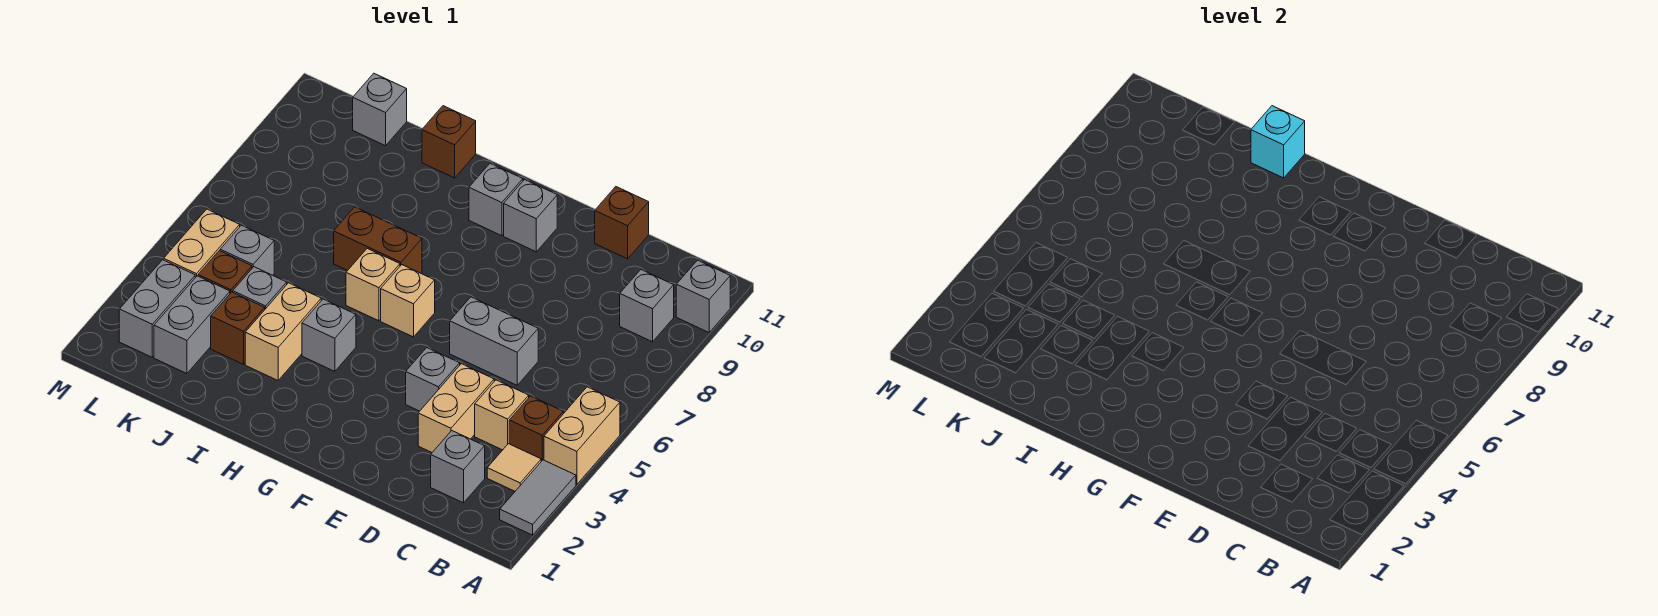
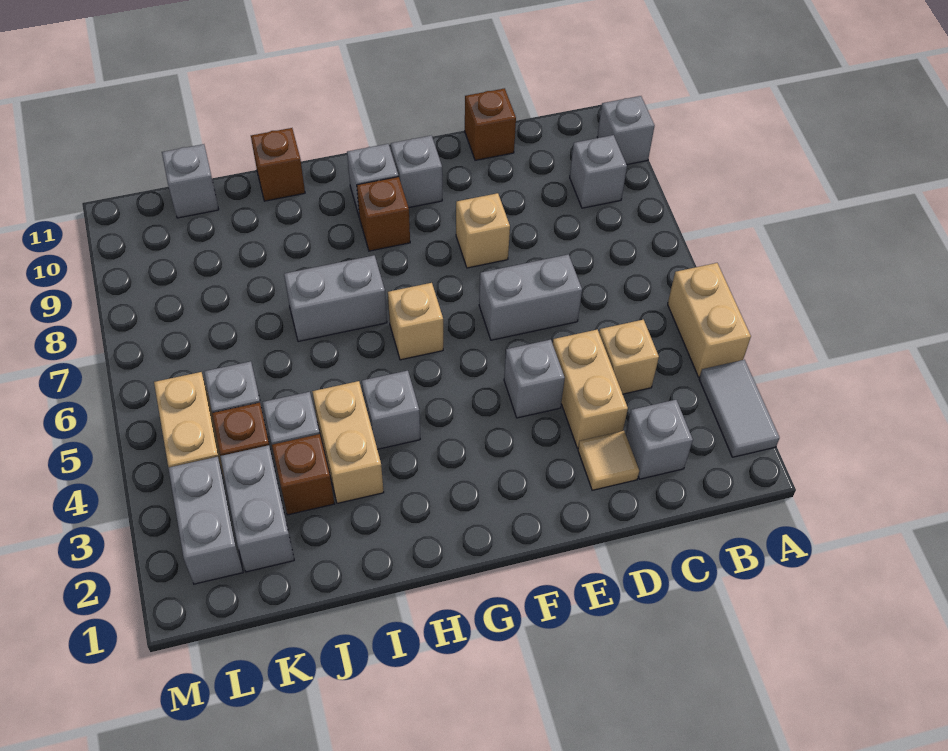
tan 1x1 tile [487,444,541,491] -> tan 1x1 tile moved to [578,431,639,490]
brown 1x1 brick [509,396,563,461] -> brown 1x1 brick moved to [357,177,410,251]
tan 1x1 brick [346,248,400,321] -> tan 1x1 brick moved to [456,193,510,268]
brown 1x2 brick [334,207,422,273] -> grey 1x2 brick [284,255,387,342]
cyan 1x1 brick [1251,106,1305,178] -> none

